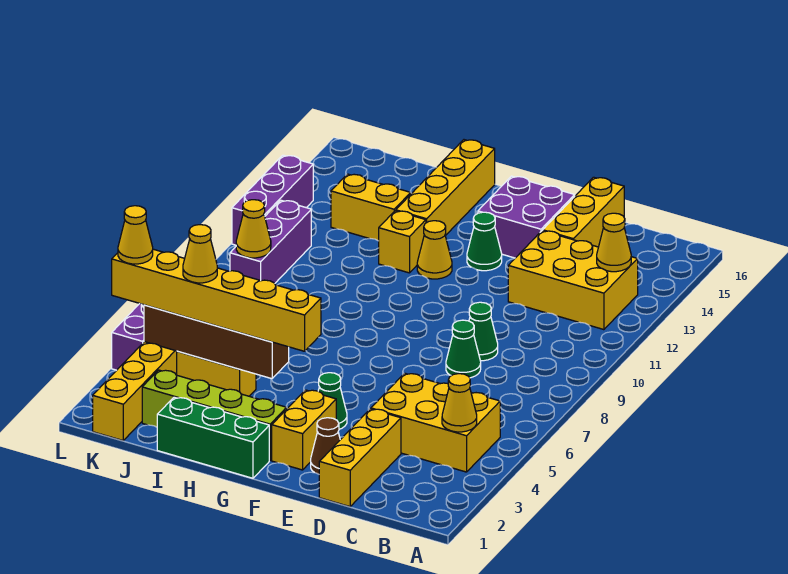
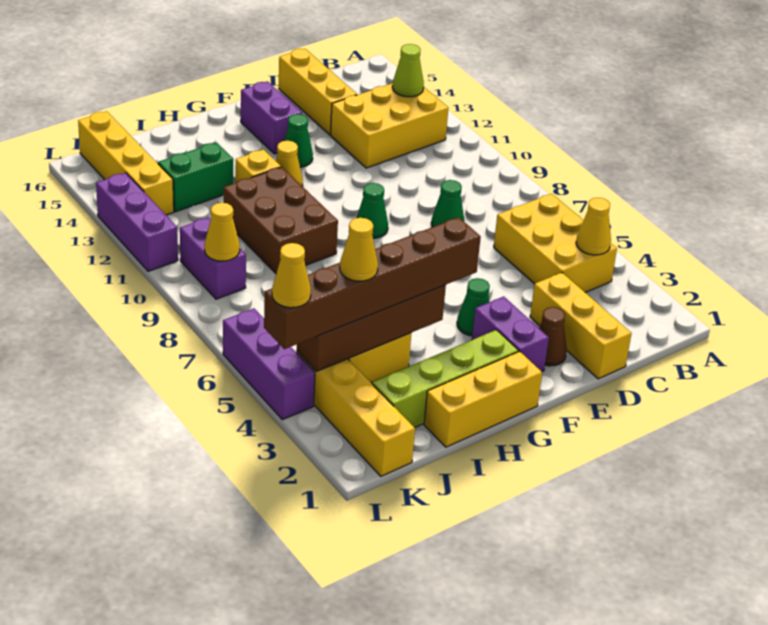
yellow 2x3 brick [371,373,500,472] -> yellow 2x3 brick turned to [494,194,617,292]
yellow 1x1 cone [597,213,631,272] -> lime 1x1 cone [392,44,424,97]
green 1x1 cone [469,302,498,361] -> green 1x1 cone moved to [357,183,388,238]
purple 2x2 brick [478,176,575,258] -> purple 1x2 brick [241,81,302,154]
yellow 1x2 brick [272,390,336,470] -> purple 1x2 brick [472,296,549,372]
green 1x3 brick [157,397,269,478] -> yellow 1x3 brick [424,351,542,447]
yellow 1x6 brick [112,249,321,351] -> brown 1x6 brick [264,217,481,349]
none -> brown 2x3 brick [224,167,338,273]
yellow 1x4 brick [396,140,495,236] -> yellow 1x4 brick moved to [78,111,174,215]
yellow 1x2 brick [331,174,411,241] -> green 1x2 brick [158,142,233,212]
purple 1x3 brick [230,200,311,283] -> purple 1x2 brick [180,217,246,299]

